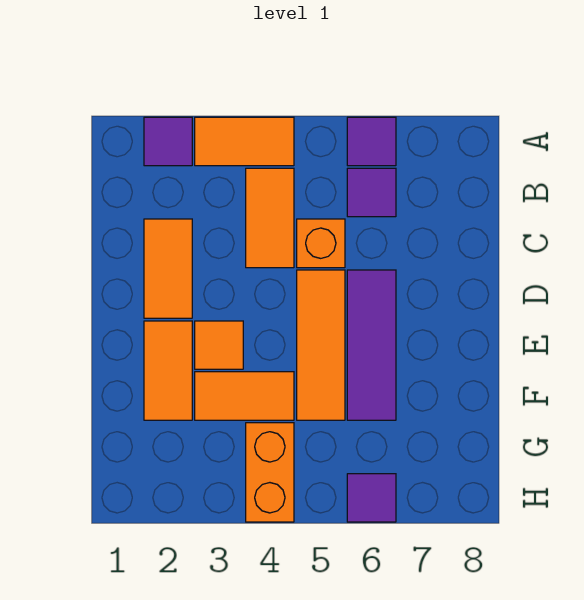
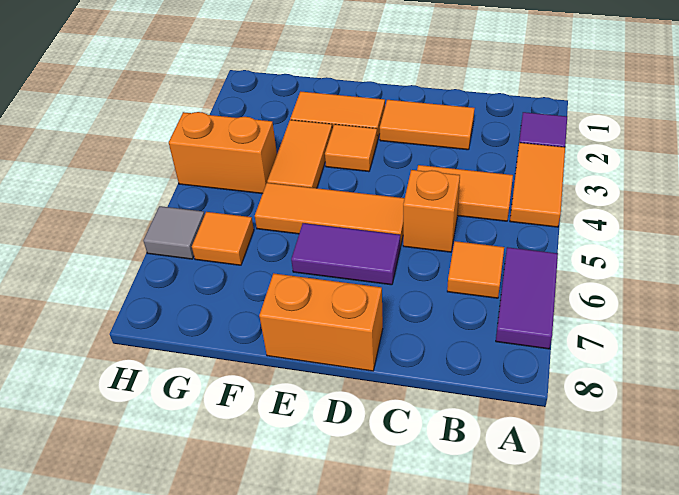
purple 1x1 tile [347,117,396,166] -> purple 1x2 tile [496,247,558,349]
purple 1x1 tile [347,168,396,217] -> orange 1x1 tile [447,241,504,298]
purple 1x3 tile [347,270,396,420] -> purple 1x2 tile [291,223,400,285]
none -> orange 1x2 brick [259,273,383,371]
none -> orange 1x1 tile [192,212,254,265]
purple 1x1 tile [347,474,396,522] -> grey 1x1 tile [143,206,205,259]

